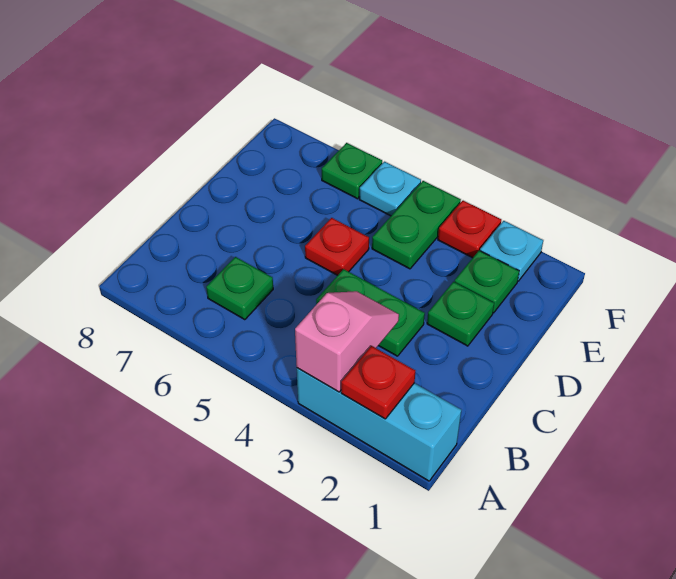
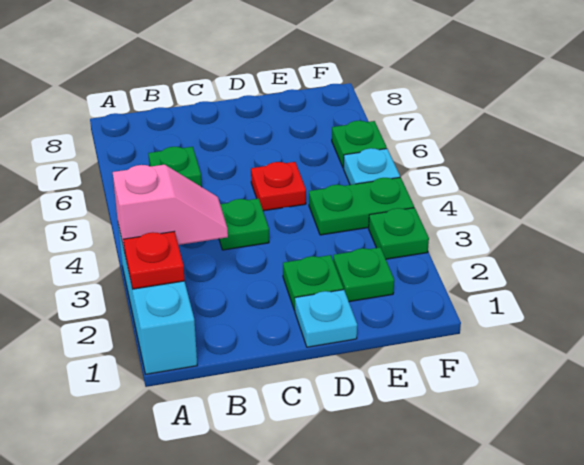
green 1x2 plate [316,269,425,356] -> green 1x1 plate [219,198,269,250]
cyan 1x1 plate [480,221,543,281] -> cyan 1x1 plate moved to [295,290,357,347]
red 1x1 plate [438,201,501,258] -> green 1x1 plate [369,208,429,259]

